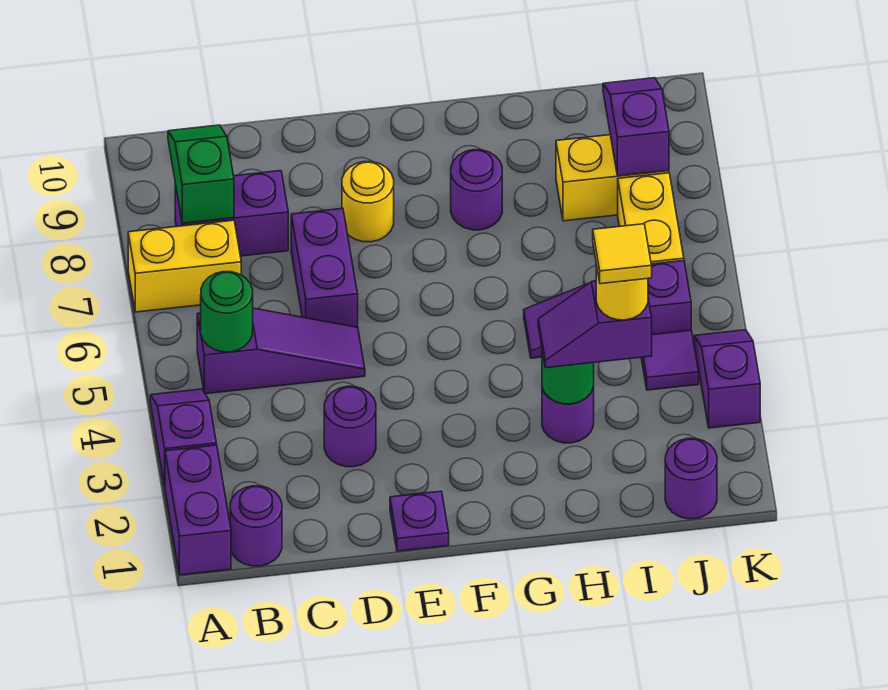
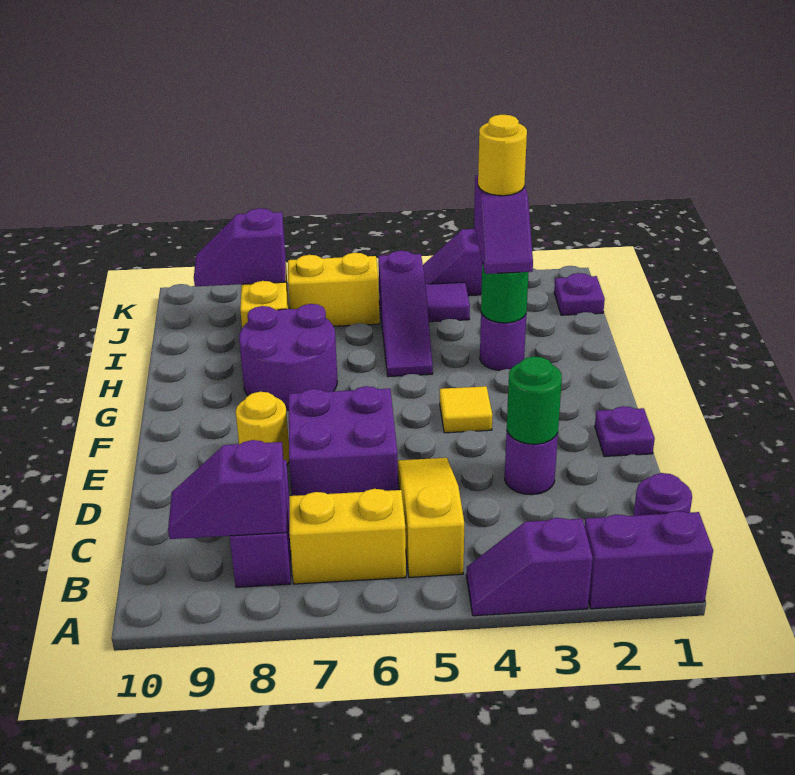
yellow 1x2 brick [128,220,241,312] -> yellow 1x2 brick turned to [289,489,406,584]
purple 1x3 slope [197,308,365,394] -> yellow 1x3 slope [398,458,464,577]
green 1x1 round brick [201,272,253,352] -> green 1x1 round brick moved to [507,357,562,444]
green 1x2 slope [168,125,234,223] -> purple 1x2 slope [168,440,287,539]
purple 1x2 brick [291,208,358,327] -> purple 2x2 brick [289,386,398,496]
purple 1x1 round brick [451,150,502,230] -> purple 2x2 round brick [239,304,337,410]
yellow 1x1 tile [593,224,652,284] -> yellow 1x1 tile moved to [440,386,492,433]
purple 1x1 round brick [665,438,717,519] -> purple 1x1 plate [554,273,605,315]

